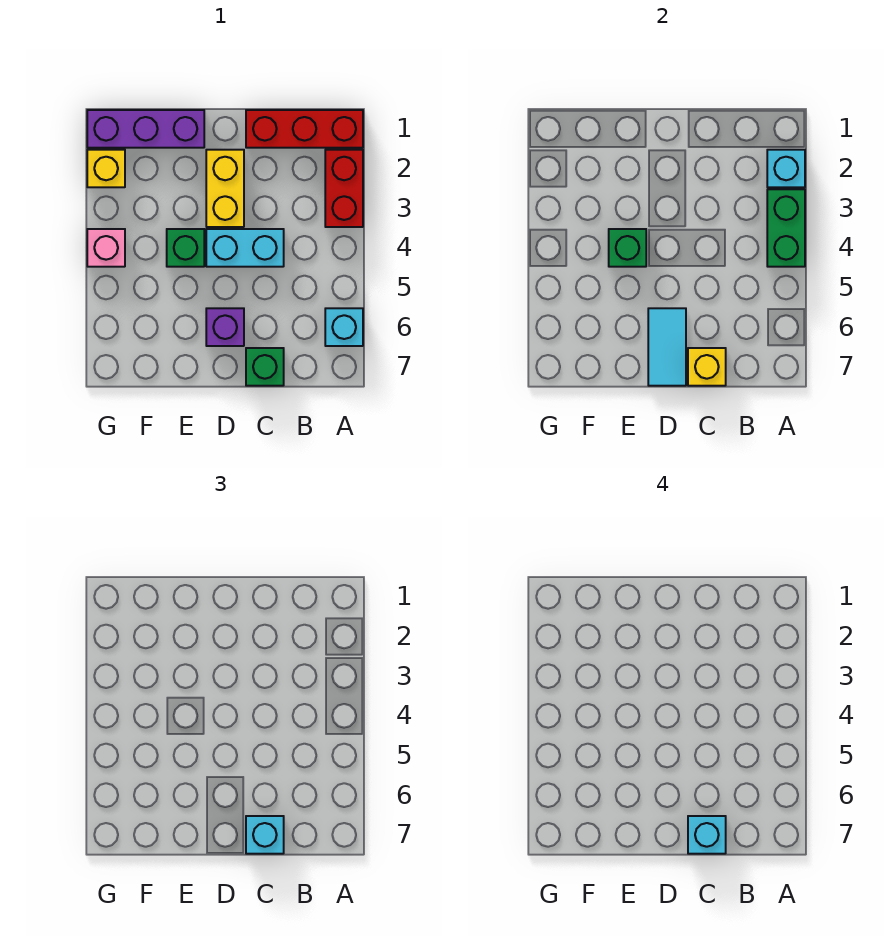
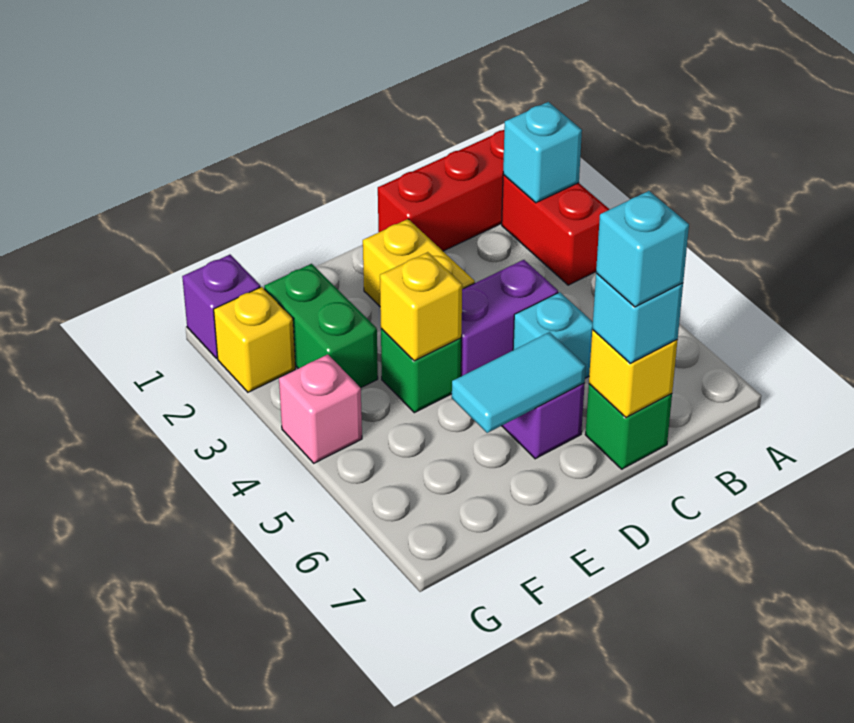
green 1x2 brick [767,189,805,267] -> green 1x2 brick moved to [264,264,378,388]
cyan 1x1 brick [325,308,363,346] -> cyan 1x1 brick moved to [513,292,593,378]
cyan 1x2 brick [206,229,284,267] -> purple 1x2 brick [461,260,558,376]
cyan 1x2 tile [648,308,686,386] -> cyan 1x2 tile turned to [452,332,586,433]
purple 1x3 brick [87,110,204,148] -> purple 1x1 brick [182,255,260,358]
green 1x1 brick [609,229,646,267] -> yellow 1x1 brick [380,252,462,361]

